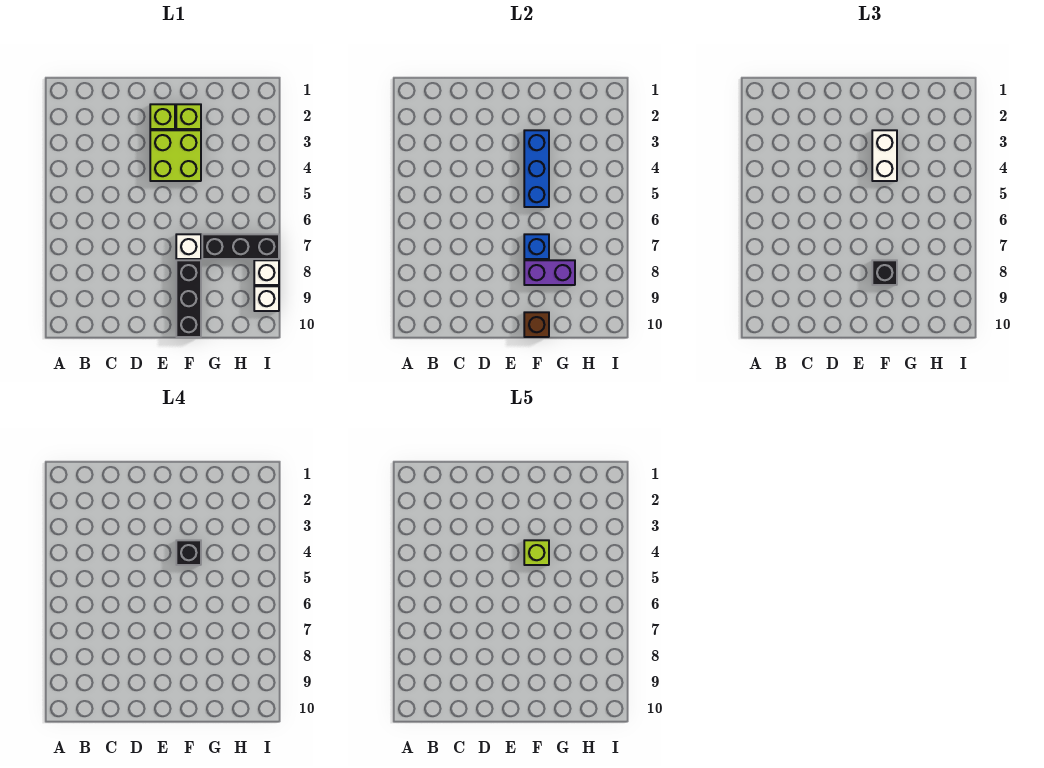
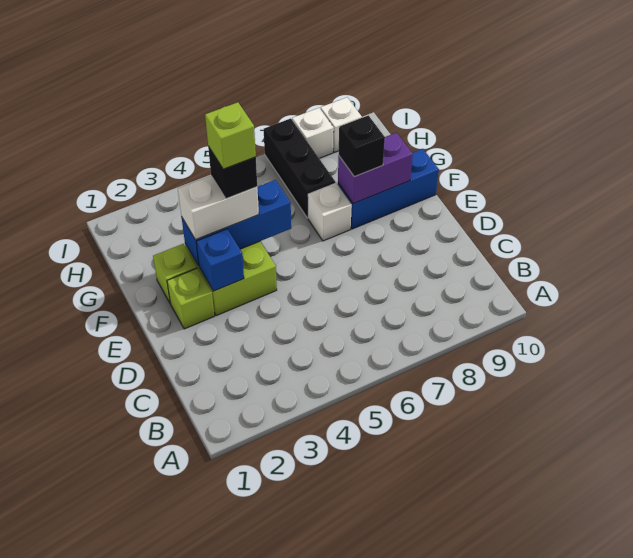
blue 1x1 brick [524,234,549,259] -> blue 1x1 brick moved to [196,229,244,291]
black 1x3 brick [176,260,201,337] -> blue 1x3 brick [338,149,439,229]
purple 1x2 brick [524,260,575,285] -> purple 1x2 brick turned to [338,133,413,204]
brown 1x1 brick [524,312,549,337] -> none

